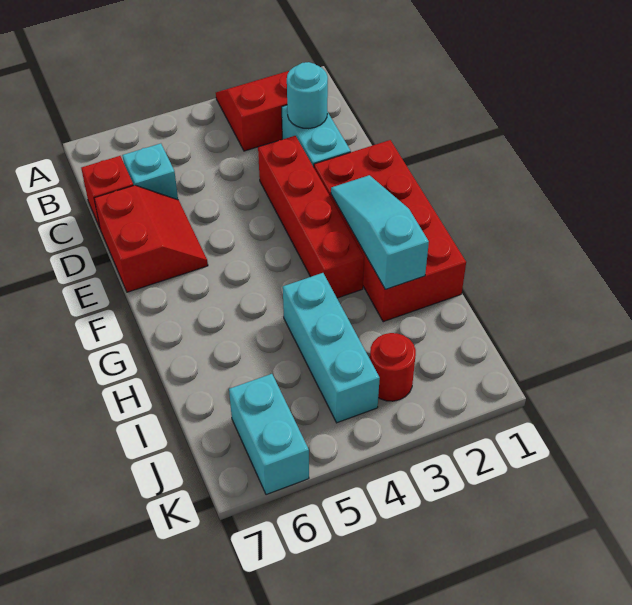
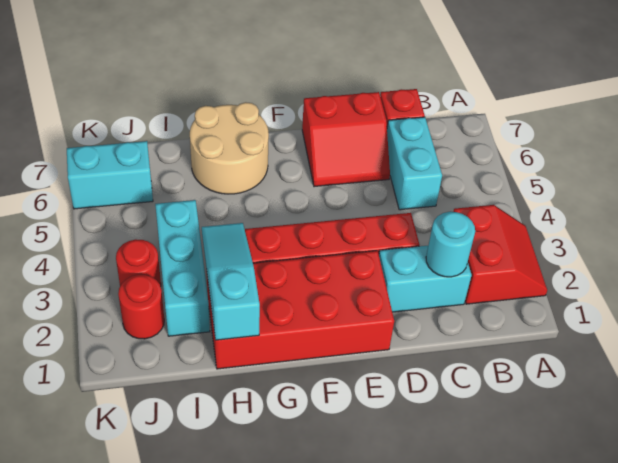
cyan 1x1 brick [122,143,178,200] -> cyan 1x2 brick [387,117,442,210]
cyan 1x3 slope [331,175,429,289] -> cyan 1x3 slope turned to [202,223,260,340]
none -> tan 2x2 round brick [190,102,269,194]
cyan 1x3 brick [283,273,380,423] -> cyan 1x3 brick turned to [155,200,210,336]
none -> red 1x1 round brick [118,275,164,339]

